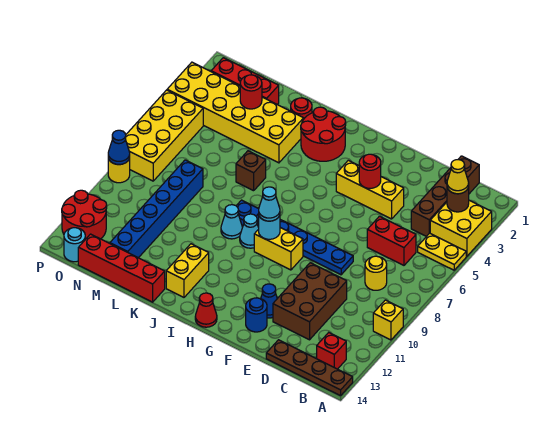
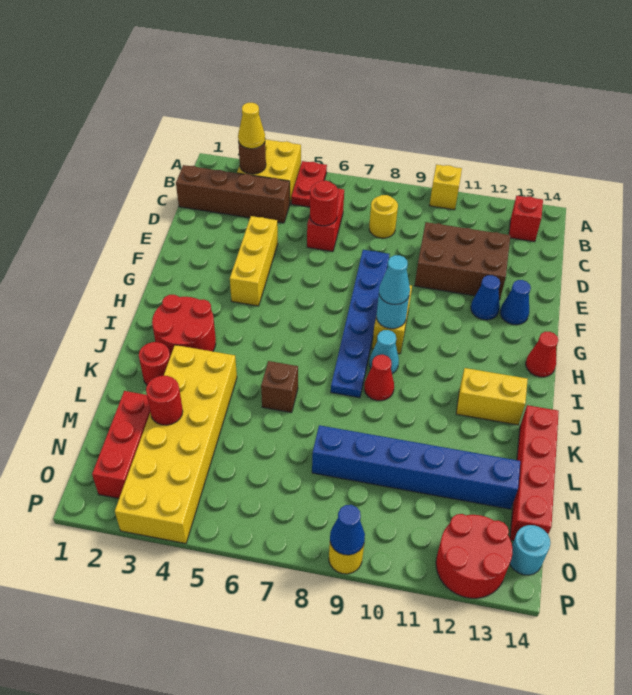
yellow 1x2 plate [418,233,466,270] -> red 1x2 plate [291,161,327,207]
brown 1x4 plate [266,340,353,396] -> none
red 1x1 round brick [359,154,381,188] -> red 1x1 round brick moved to [310,180,338,226]
blue 1x1 round brick [246,298,267,332] -> blue 1x1 cone [500,280,531,325]
cyan 1x1 cone [221,205,242,239] -> red 1x1 cone [364,355,394,401]
yellow 2x4 brick [126,90,203,181] -> none

